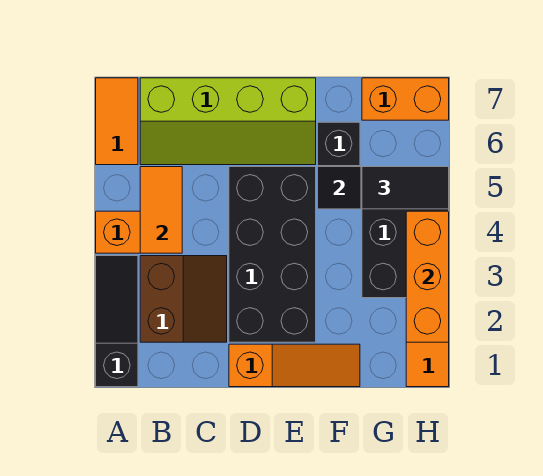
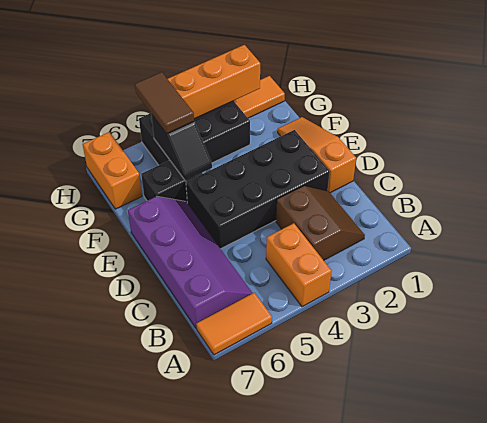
black 1x3 slope [96,256,138,387] -> none
brown 2x2 slope [140,256,227,342] -> brown 2x2 slope turned to [276,186,365,260]
orange 1x2 tile [140,167,182,253] -> none
lime 2x4 slope [140,78,316,165] -> purple 2x4 slope [128,196,252,329]
black 1x2 tile [362,167,449,209] -> brown 1x2 tile [135,72,194,133]

